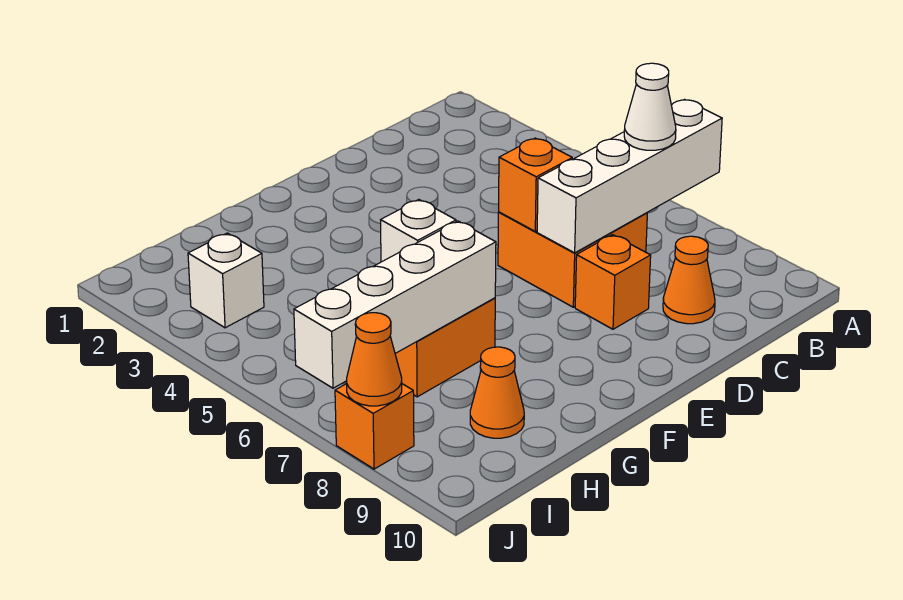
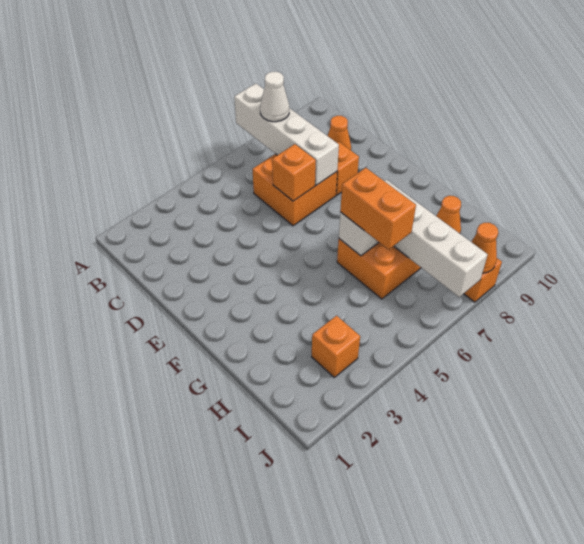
none -> orange 1x2 brick [340,168,416,249]
white 1x1 brick [188,233,264,328] -> orange 1x1 brick [312,316,360,377]

